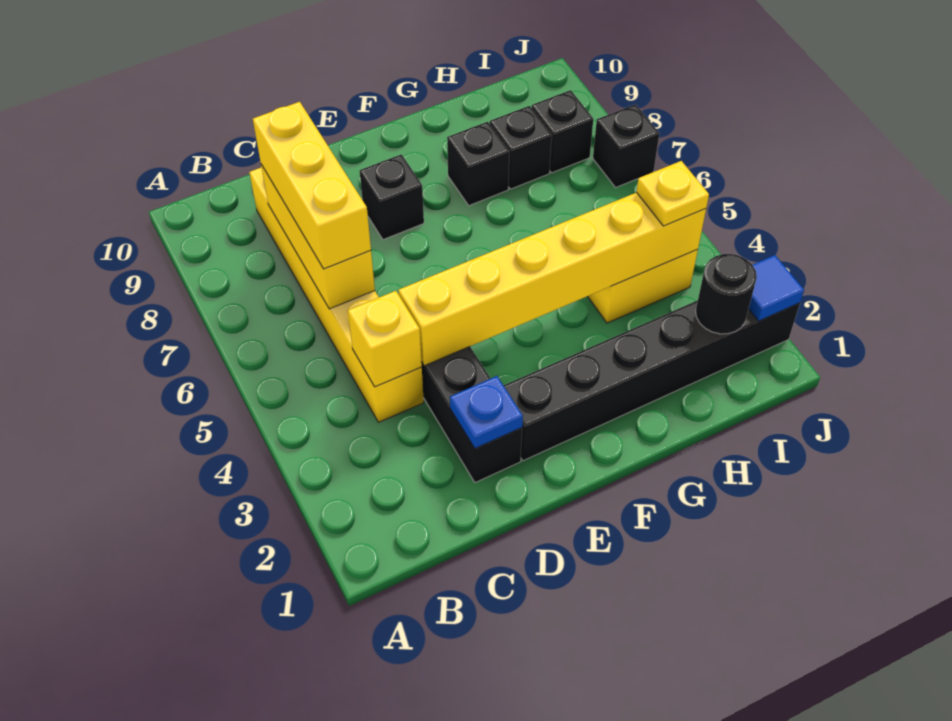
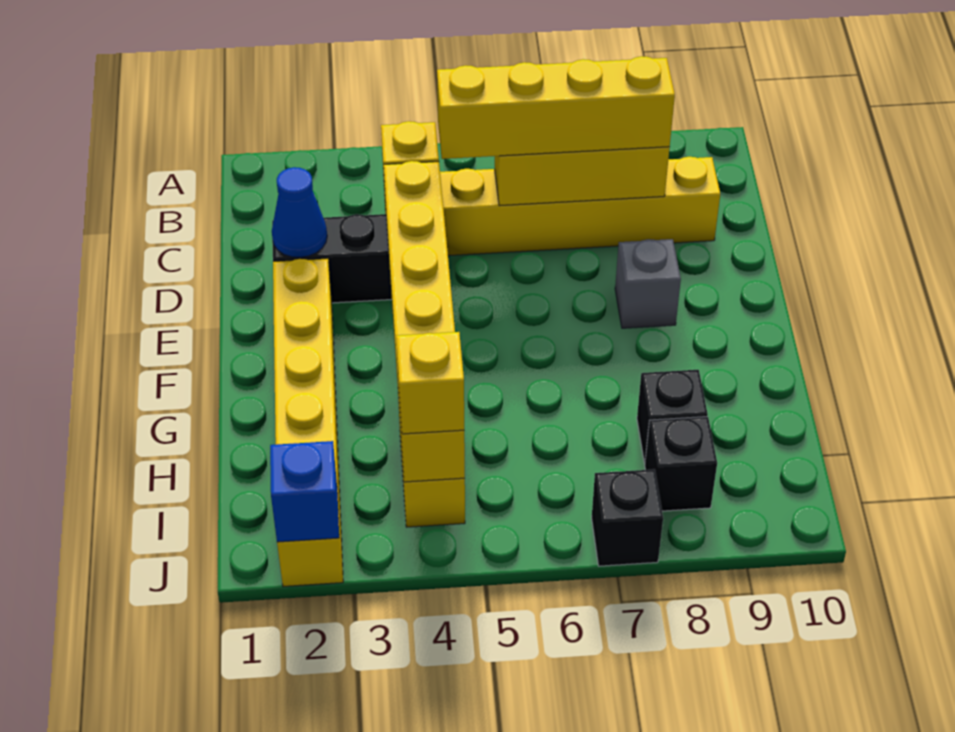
yellow 1x3 brick [253,102,371,269] -> yellow 1x4 brick [437,56,675,159]
blue 1x1 plate [450,376,523,448] -> blue 1x1 cone [272,167,327,257]
black 1x6 brick [504,300,800,461] -> yellow 1x6 brick [273,258,343,587]
black 1x1 brick [360,154,424,240] -> grey 1x1 brick [615,239,681,328]
black 1x1 brick [447,122,509,206] -> none
black 1x1 round brick [696,254,757,334] -> none
yellow 1x1 plate [636,161,709,226] -> yellow 1x1 brick [396,332,464,434]
blue 1x1 tile [749,255,804,321] -> blue 1x1 brick [270,441,339,542]

